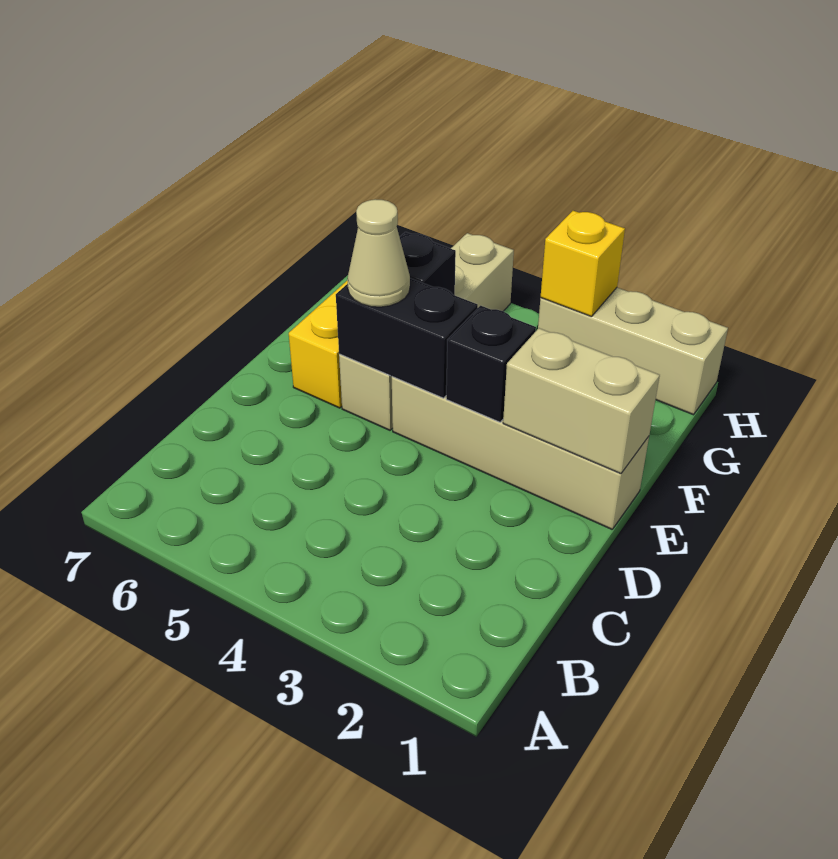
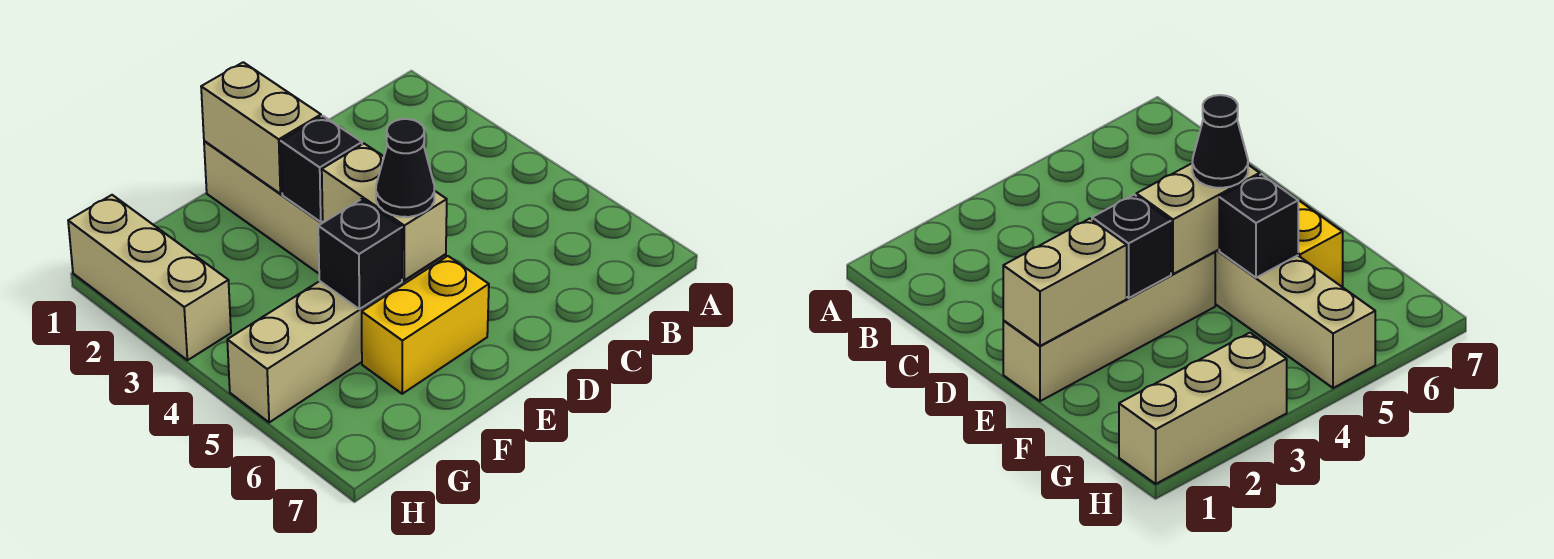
black 1x2 brick [336,278,478,398] -> tan 1x2 brick [322,144,447,280]
tan 1x1 cone [347,199,410,307] -> black 1x1 cone [376,119,434,217]
yellow 1x1 brick [541,211,625,317] -> none

